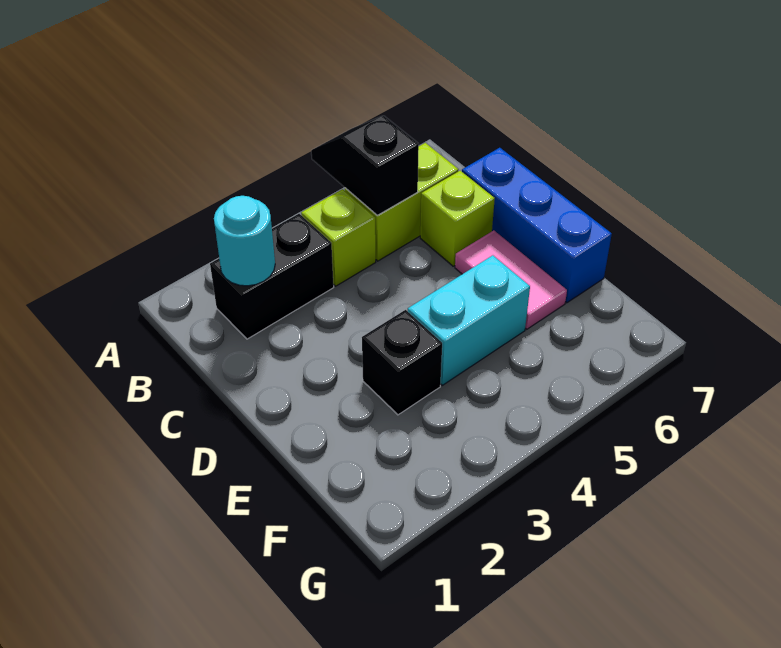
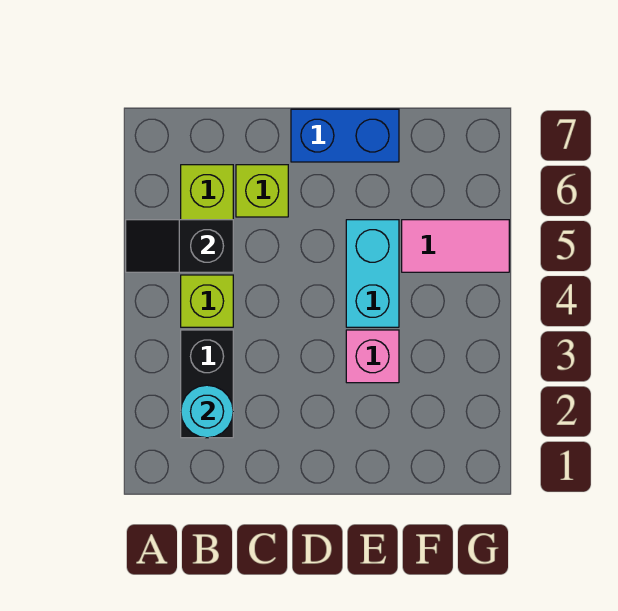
blue 1x3 brick [462,148,612,303] -> blue 1x2 brick [291,109,399,162]
pink 1x2 tile [455,230,567,329] -> pink 1x2 tile moved to [402,220,509,272]
black 1x1 brick [362,310,442,415] -> pink 1x1 brick [346,330,399,383]

